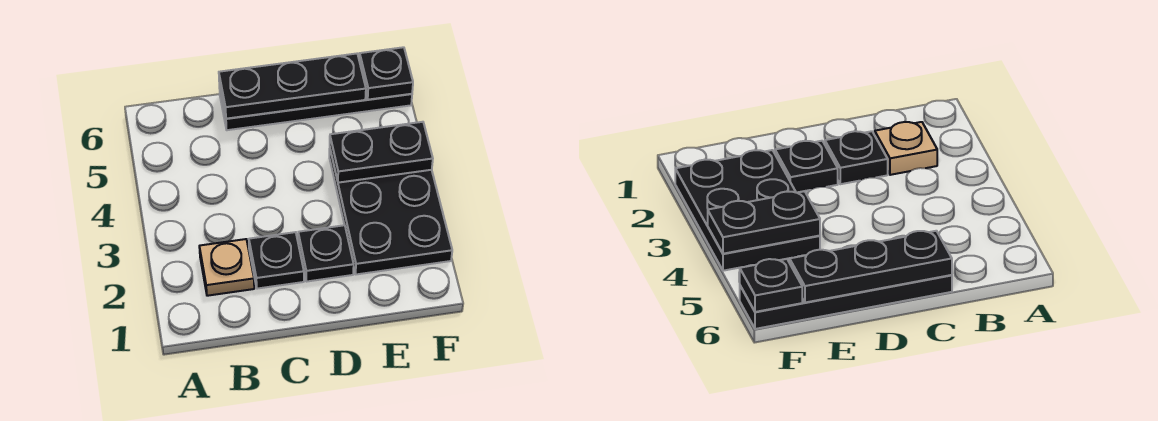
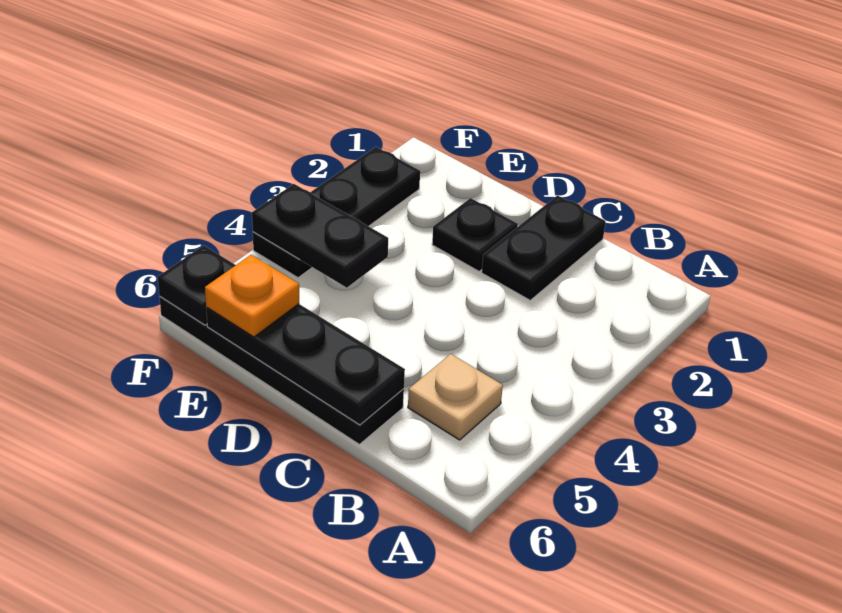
tan 1x1 plate [199,239,254,296] -> tan 1x1 plate moved to [408,354,503,440]
black 1x1 plate [249,232,304,289] -> black 1x2 plate [482,196,606,300]
black 2x3 plate [329,149,452,274] -> black 1x3 plate [253,147,420,278]
none -> orange 1x1 plate [205,255,299,337]

